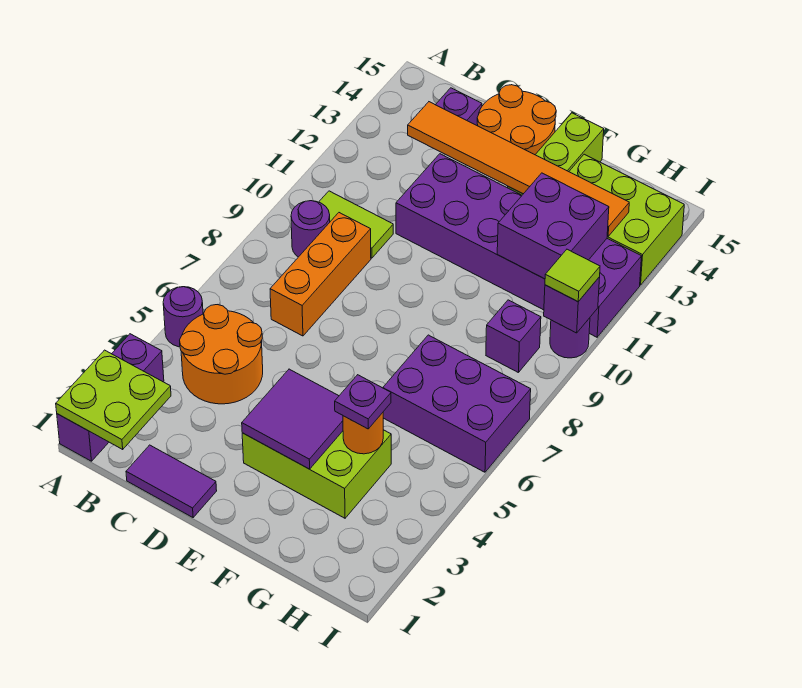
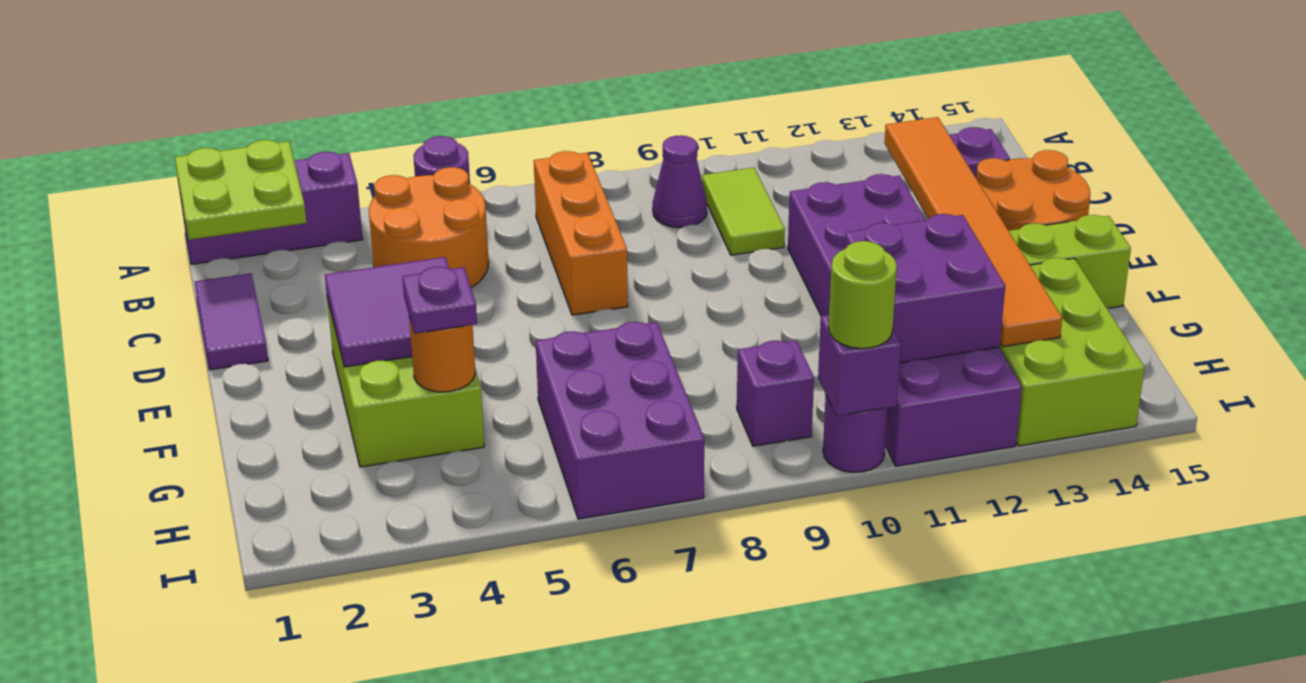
purple 1x1 round brick [291,201,330,257] -> purple 1x1 cone [653,136,707,228]
orange 1x3 brick [270,213,371,336] -> orange 1x3 brick turned to [534,151,628,315]
lime 1x1 tile [545,249,600,302] -> lime 1x1 round brick [829,241,897,349]

